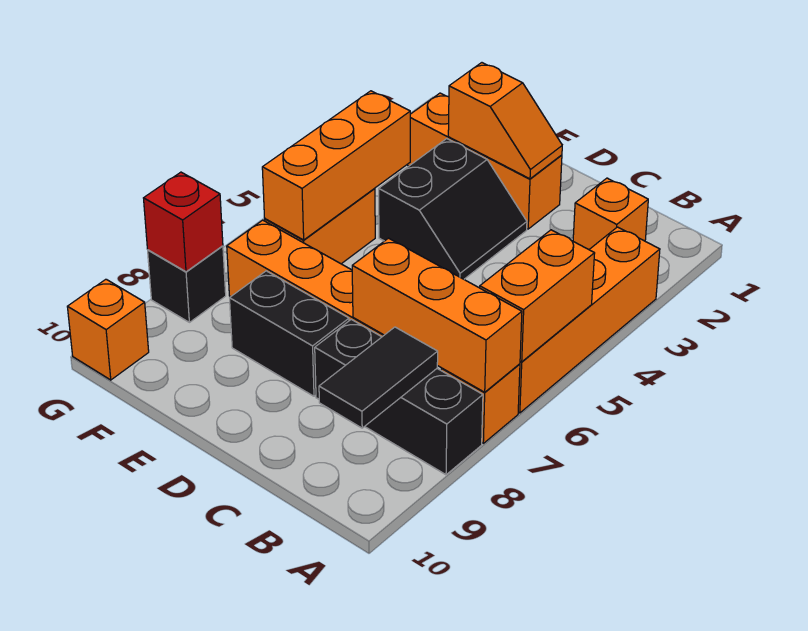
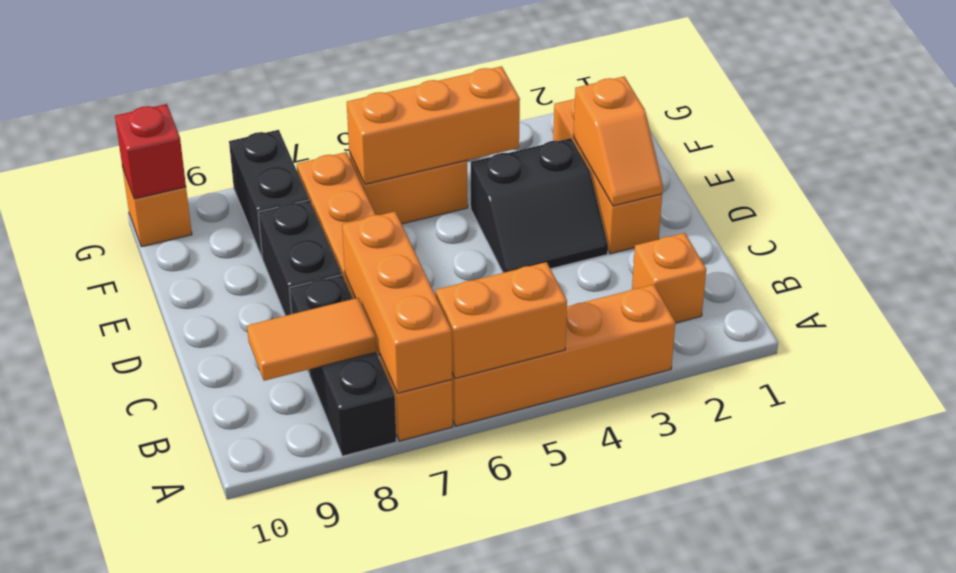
black 1x2 tile [319,327,438,428] -> orange 1x2 tile [247,298,376,381]
black 1x1 brick [148,246,226,322] -> black 1x2 brick [229,130,309,257]
red 1x1 brick [144,172,223,272] -> red 1x1 brick moved to [115,104,186,199]

